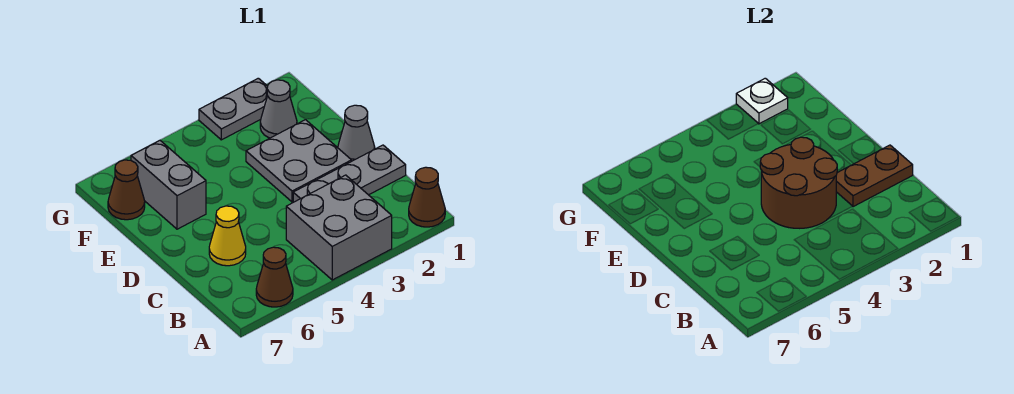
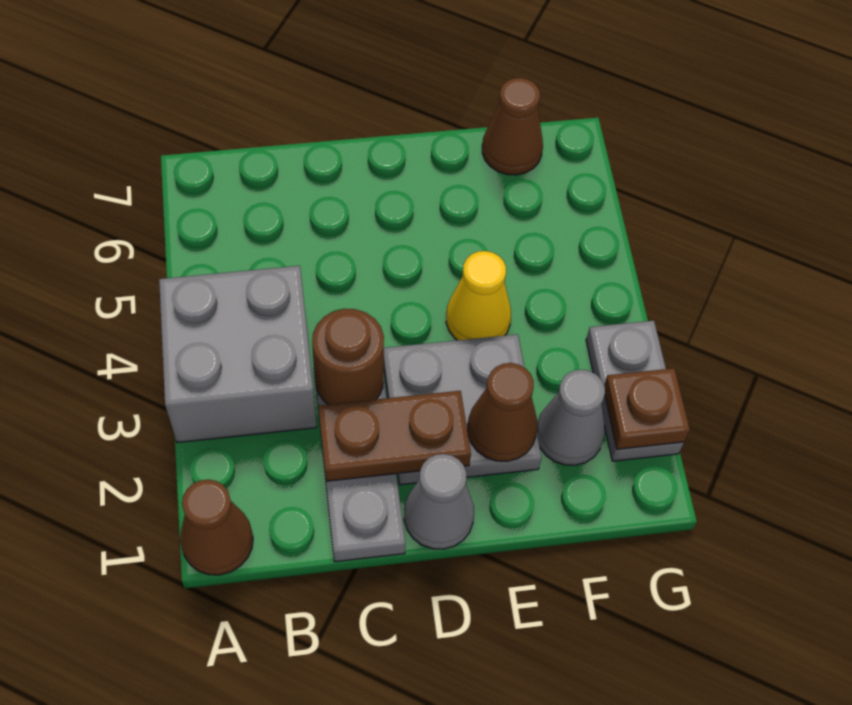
brown 1x1 cone [256,247,293,307] -> brown 1x1 cone moved to [468,363,537,461]
brown 1x2 plate [836,145,913,207] -> brown 1x2 plate turned to [318,391,471,481]
brown 2x2 round brick [760,137,837,228] -> brown 1x1 round brick [312,309,384,404]
yellow 1x1 cone [209,206,246,266] -> yellow 1x1 cone moved to [446,251,511,340]
grey 1x2 brick [131,140,206,229] -> none
white 1x1 plate [736,78,788,124] -> brown 1x1 plate [604,368,690,449]

